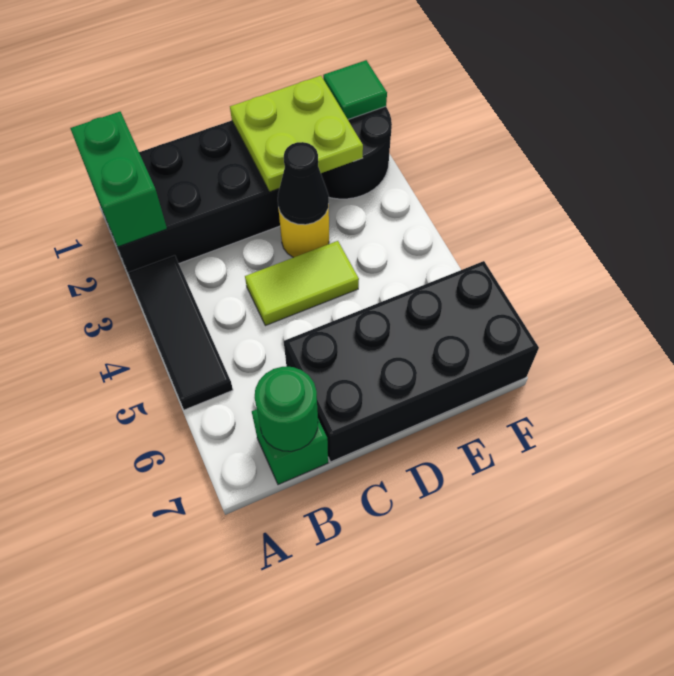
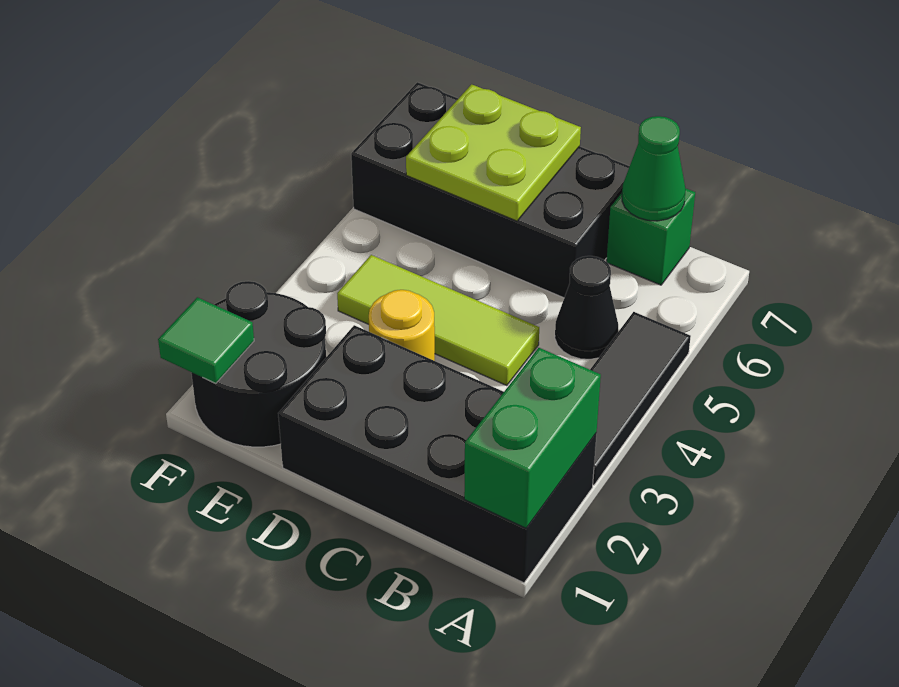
green 1x1 round brick [255,367,318,451] -> green 1x1 cone [622,116,685,221]
lime 1x2 tile [245,241,359,326] -> lime 1x3 tile [337,255,539,386]
lime 2x2 plate [230,76,363,192] -> lime 2x2 plate moved to [406,84,581,221]
black 1x1 cone [278,142,329,225] -> black 1x1 cone moved to [555,256,618,359]

